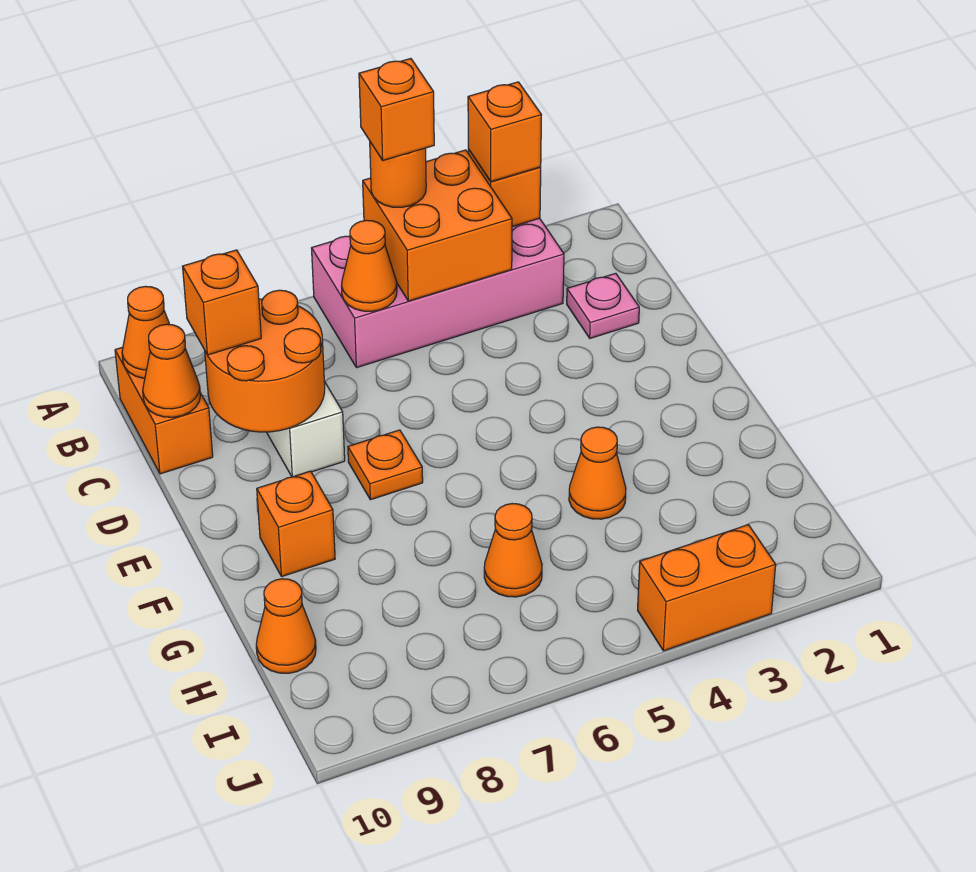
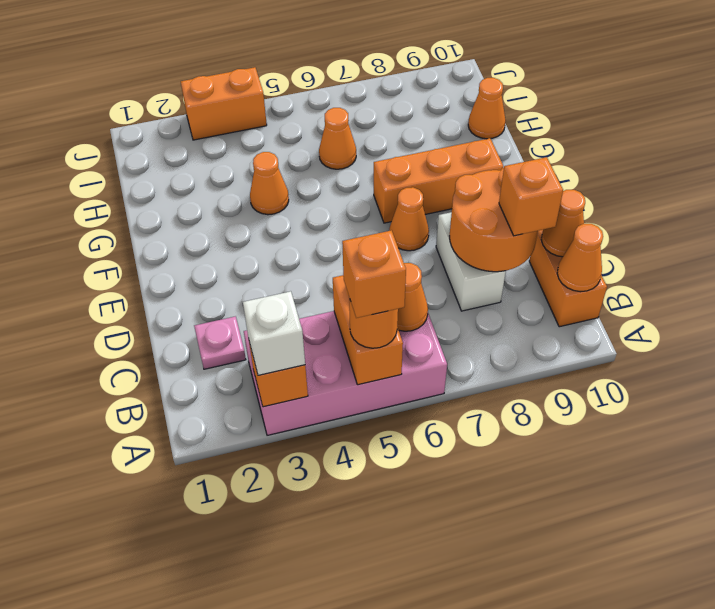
orange 1x1 brick [468,82,541,182] -> white 1x1 brick [243,291,305,375]
orange 2x2 brick [363,150,512,301] -> orange 1x2 brick [333,275,403,385]
orange 1x1 plate [348,430,423,500] -> orange 1x1 cone [389,187,429,251]
orange 1x1 brick [257,471,335,577] -> orange 1x3 brick [374,138,503,223]

